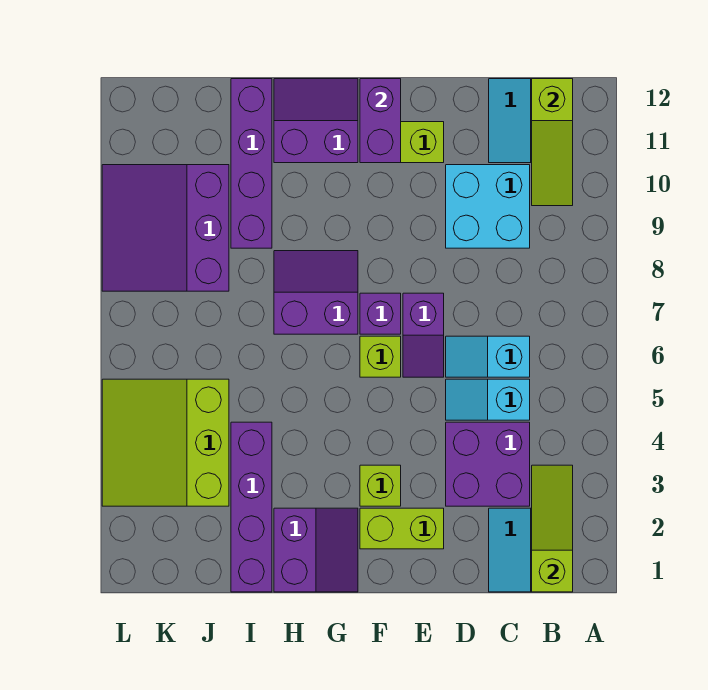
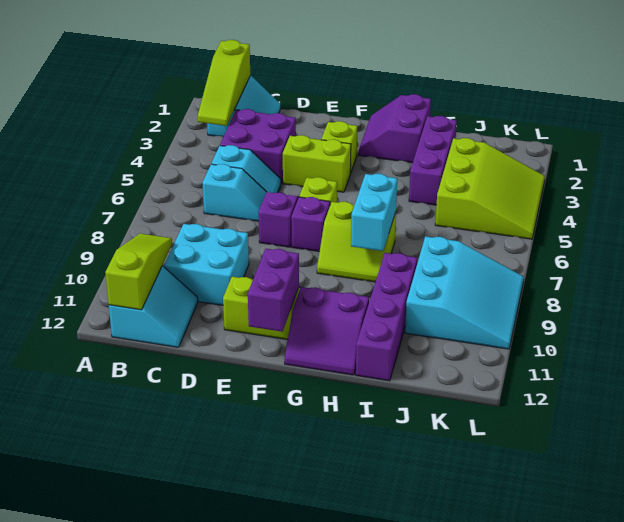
lime 1x2 brick [360,508,444,549] -> lime 1x2 brick moved to [283,135,351,192]
purple 2x2 slope [274,251,358,334] -> lime 2x2 slope [317,202,396,282]
none -> cyan 1x2 brick [351,174,397,251]
purple 1x4 brick [231,422,272,592] -> purple 1x3 brick [409,116,457,205]
purple 3x3 slope [102,165,229,291] -> cyan 3x3 slope [405,236,524,349]

